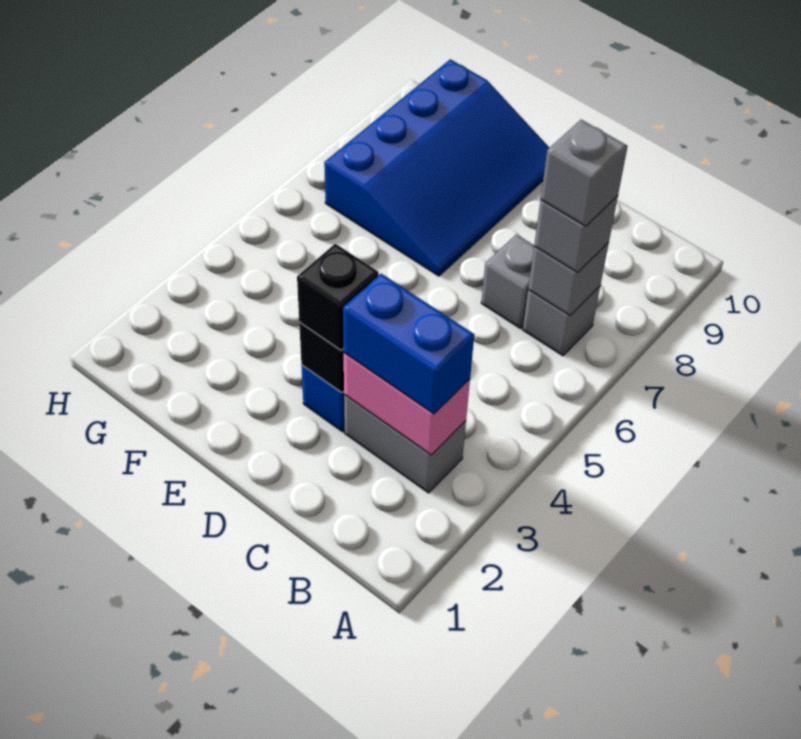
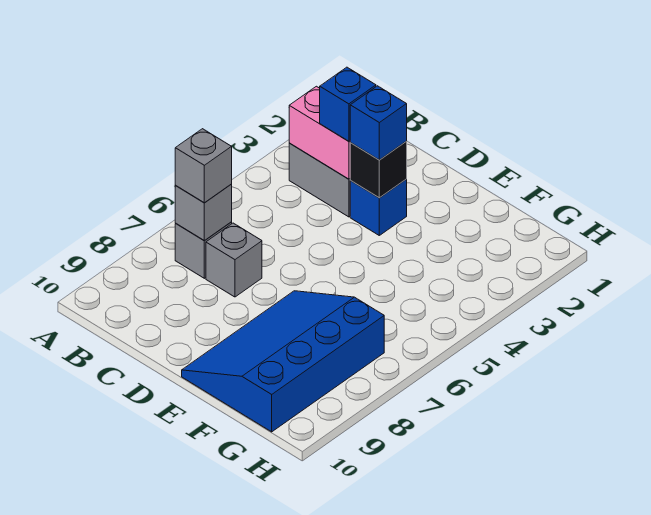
blue 1x2 brick [343,274,474,414] -> blue 1x1 brick [320,67,376,141]
grey 1x1 brick [541,120,628,226] -> none
black 1x1 brick [297,244,379,351] -> blue 1x1 brick [350,86,407,160]

